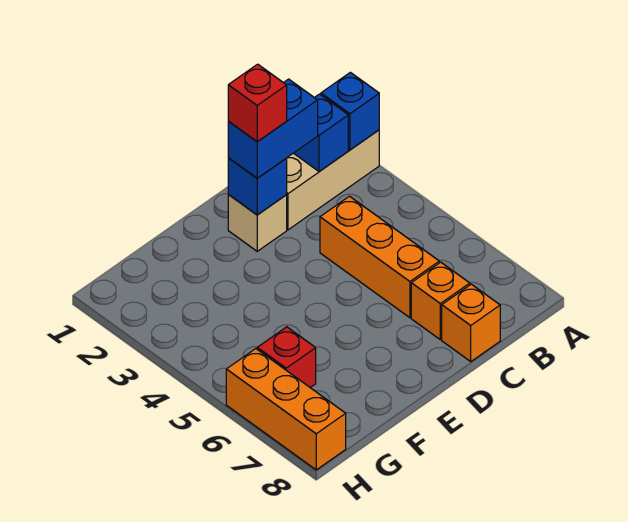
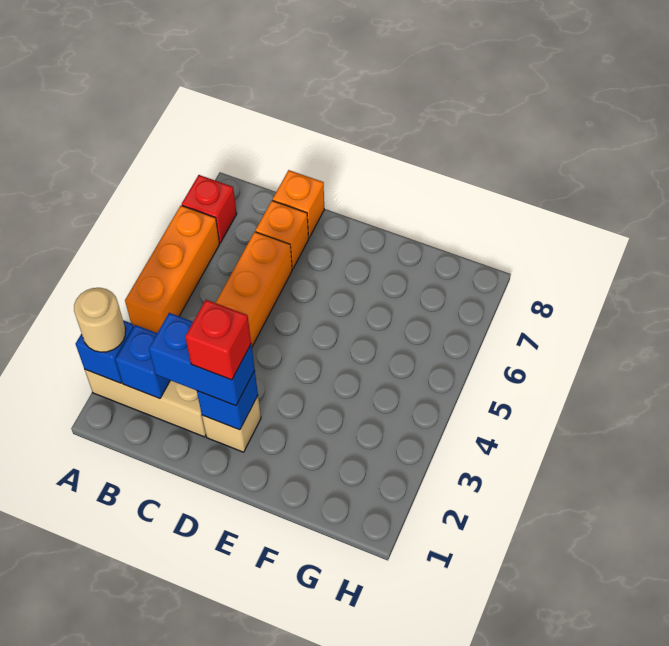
none -> tan 1x1 round brick [74,288,126,352]
red 1x1 brick [257,327,316,388] -> red 1x1 brick moved to [182,175,237,243]
orange 1x3 brick [226,349,346,470] -> orange 1x3 brick moved to [125,206,220,333]

